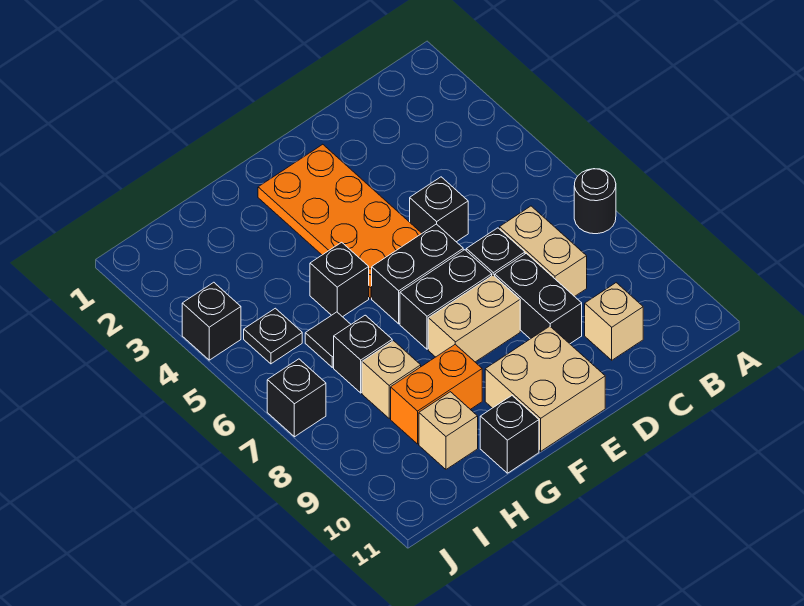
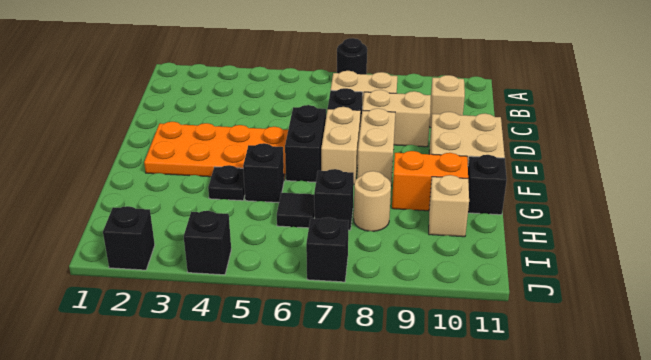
black 1x1 brick [410,177,468,242] -> black 1x1 brick moved to [103,206,155,270]
black 1x2 brick [495,253,582,344] -> tan 1x2 brick [362,90,431,147]
black 1x2 brick [400,250,492,349] -> tan 1x2 brick [321,107,361,183]
orange 1x2 brick [391,344,482,444] -> orange 1x2 brick turned to [392,151,468,211]
tan 1x1 brick [362,341,421,418] -> tan 1x1 round brick [354,171,391,231]
black 1x1 plate [244,308,302,364] -> black 1x1 plate moved to [208,165,245,201]

